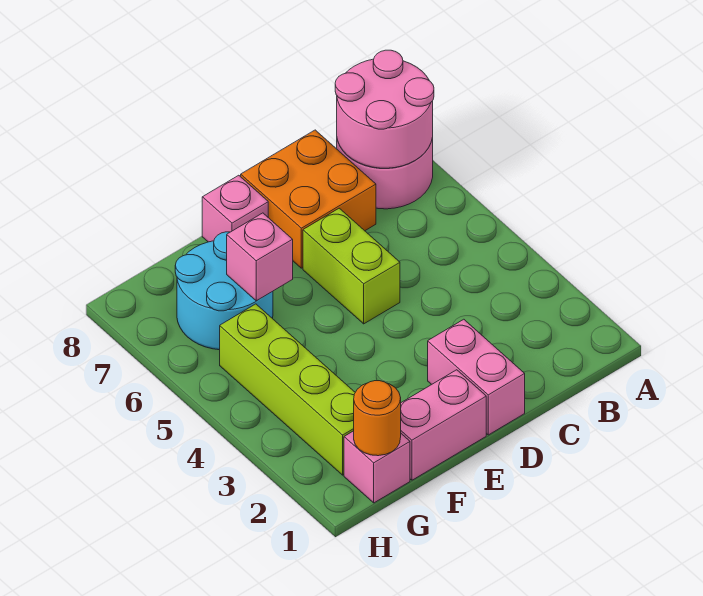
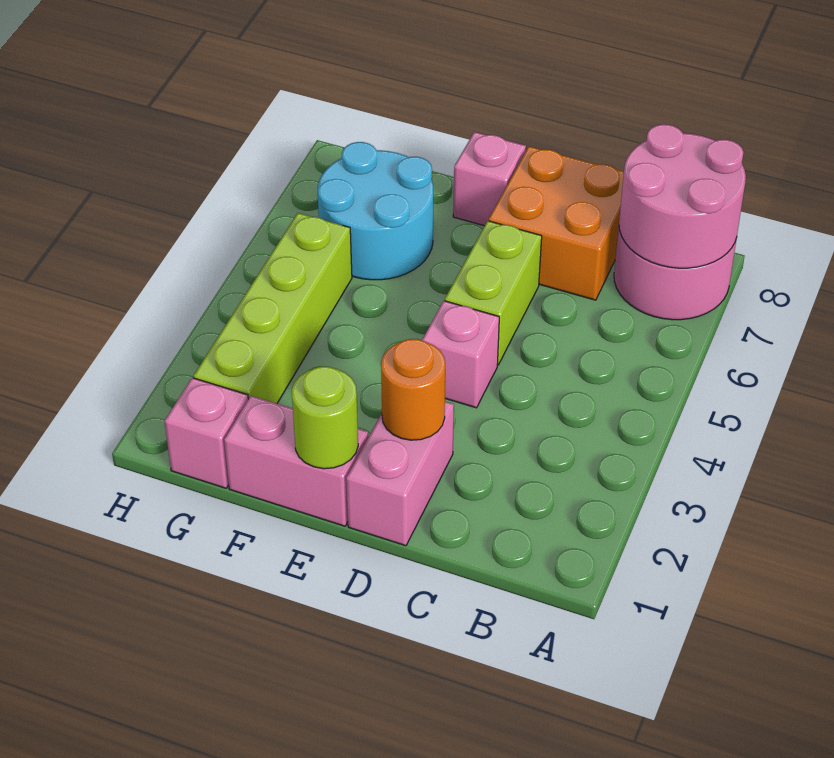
none -> lime 1x1 round brick [292,367,358,469]
pink 1x1 brick [227,213,293,301] -> pink 1x1 brick moved to [422,301,499,408]
orange 1x1 round brick [354,381,401,456] -> orange 1x1 round brick moved to [381,339,445,440]

